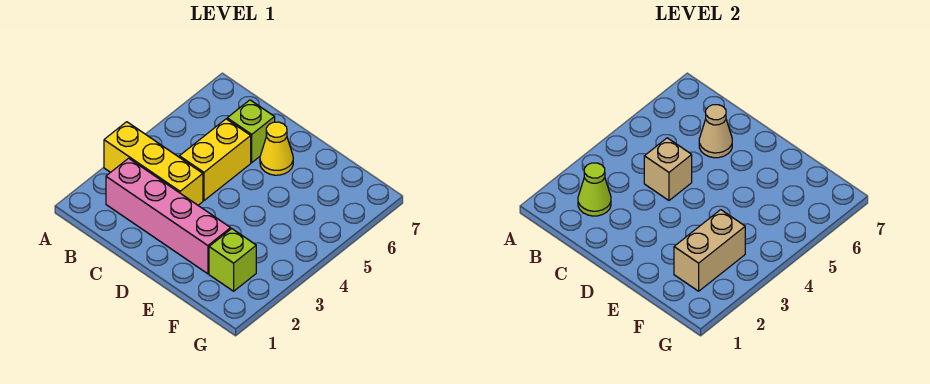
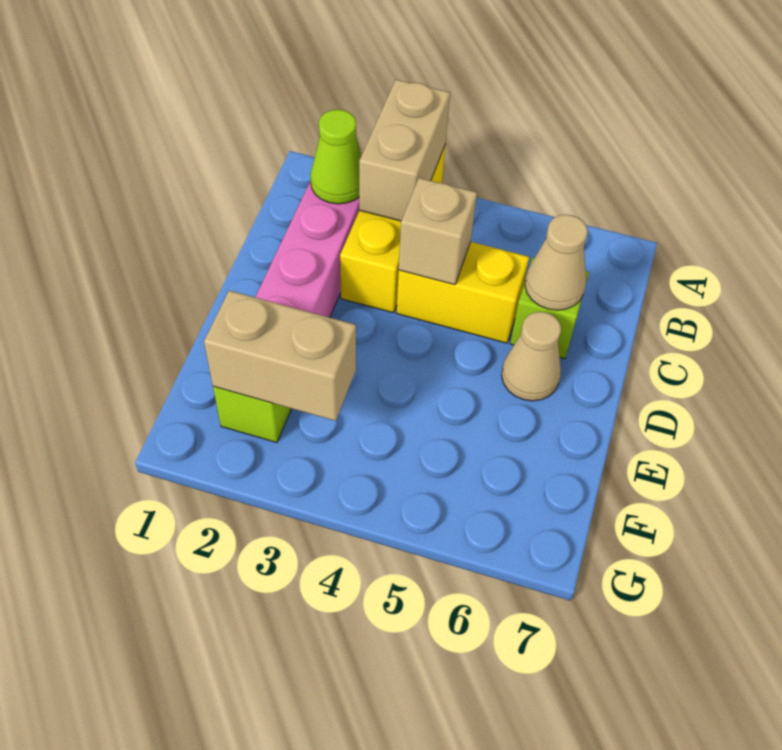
none -> tan 1x2 brick [359,80,450,221]
yellow 1x1 cone [260,122,293,175] -> tan 1x1 cone [502,312,561,401]

